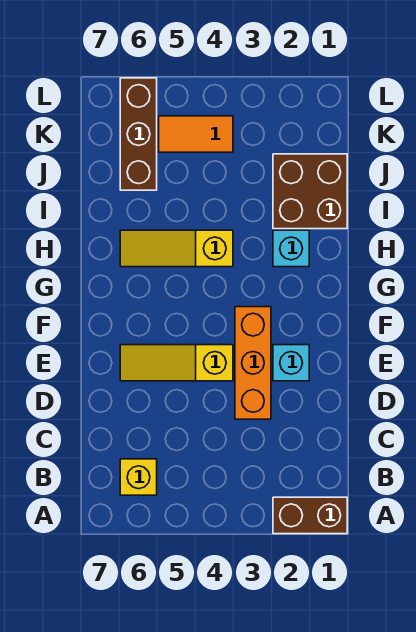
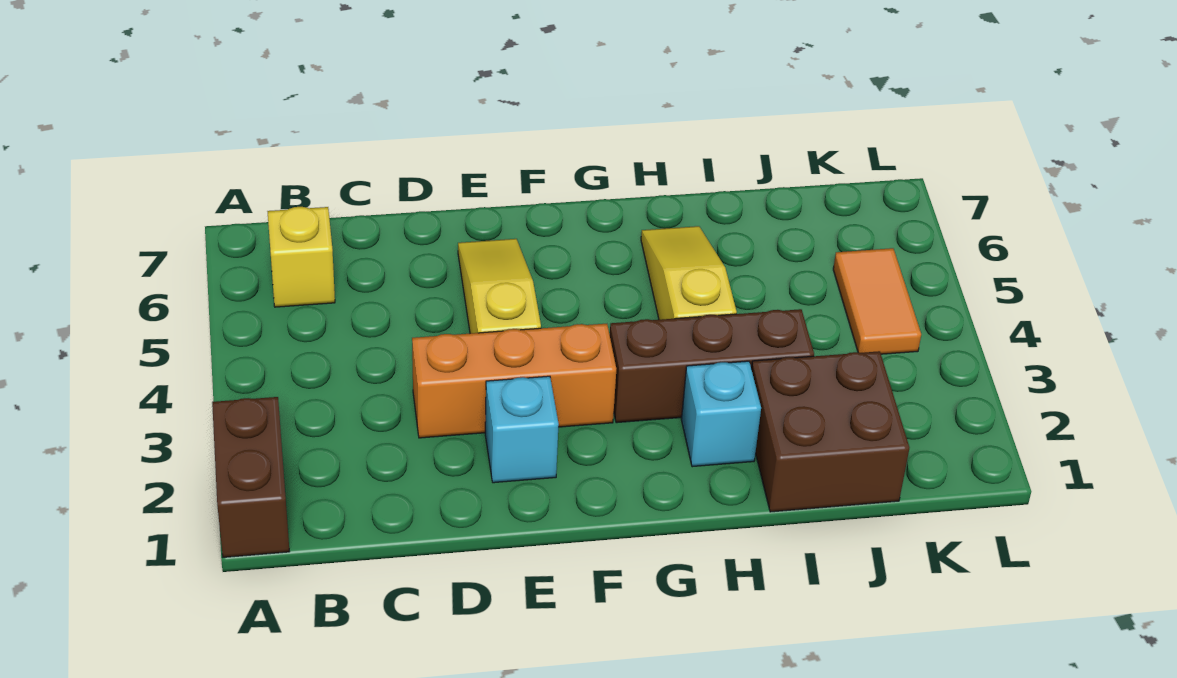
brown 1x3 brick [120,78,157,190] -> brown 1x3 brick moved to [610,309,814,423]

